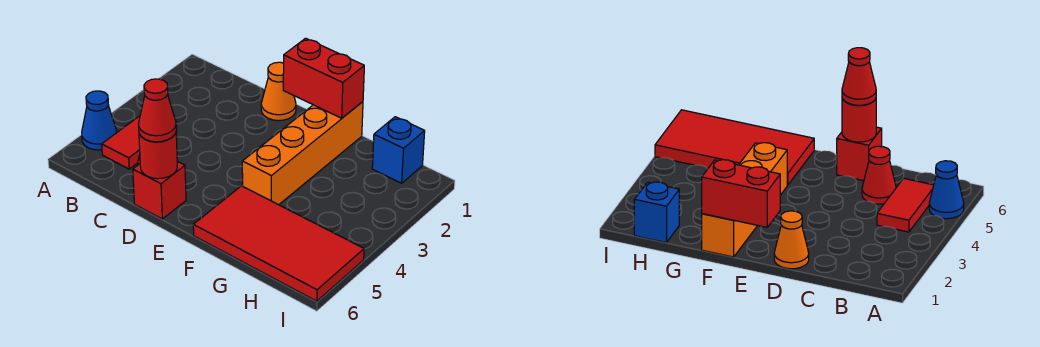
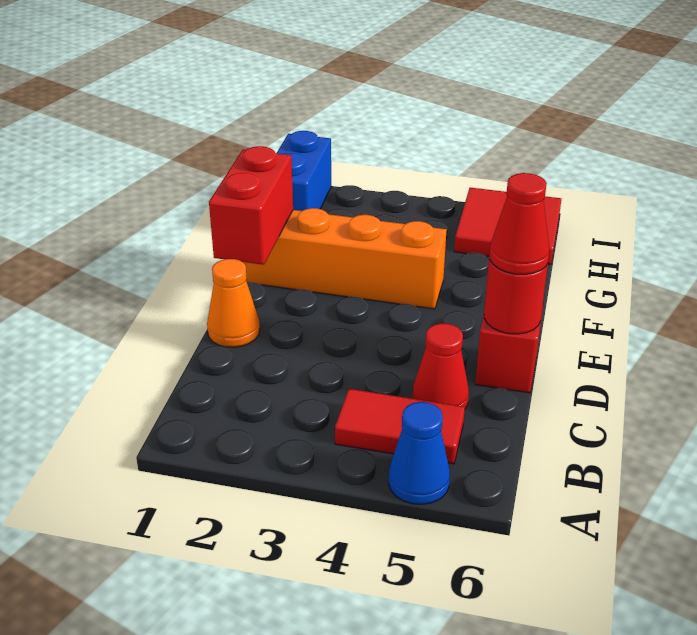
red 2x4 tile [193,186,364,301] -> red 2x2 tile [454,188,561,264]
blue 1x1 brick [372,117,425,183] -> blue 1x2 brick [277,131,331,211]

